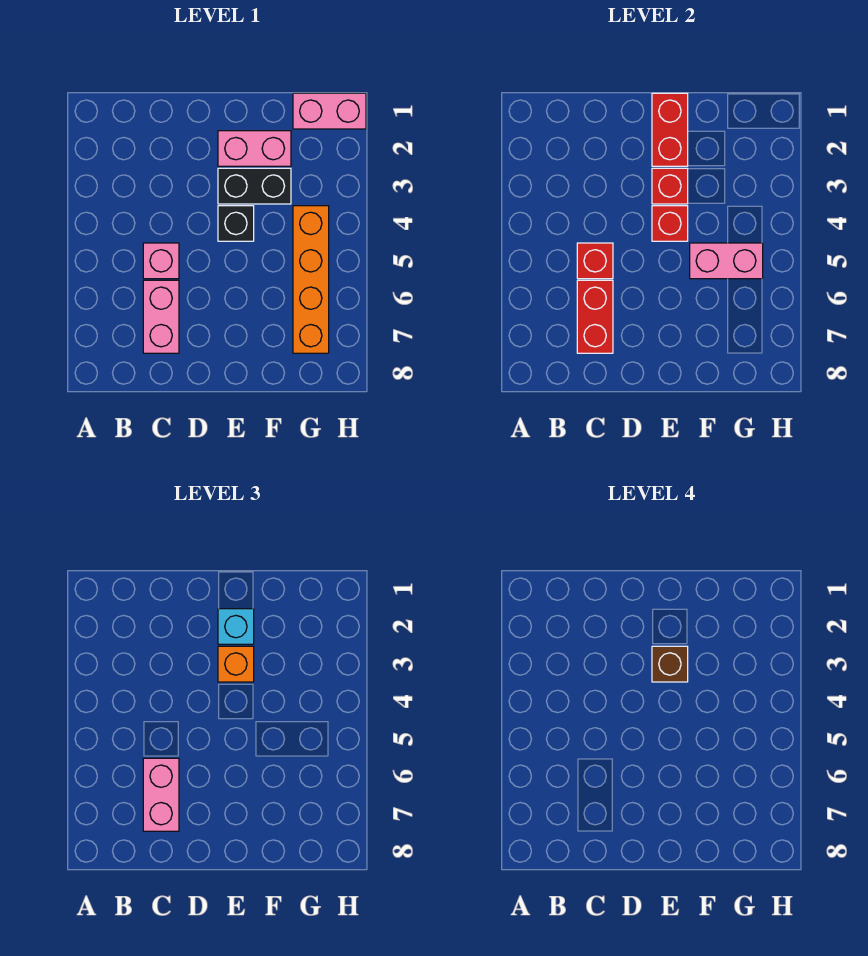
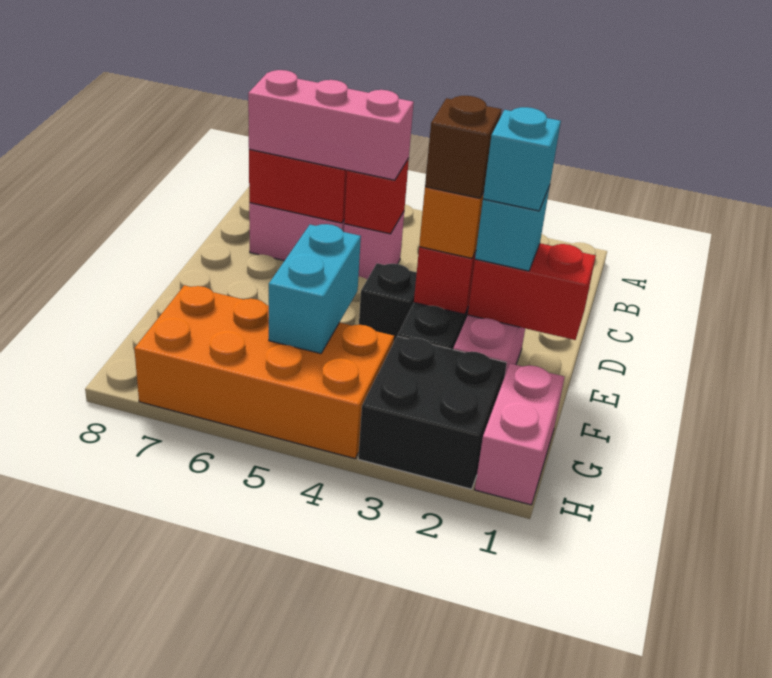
pink 1x2 brick [143,758,179,831] -> pink 1x3 brick [248,70,414,180]
none -> cyan 1x1 brick [483,107,561,211]
red 1x1 brick [652,206,688,241] -> none
pink 1x2 brick [690,243,763,279] -> cyan 1x2 brick [269,224,361,354]
none -> black 2x2 brick [358,336,507,489]
orange 1x4 brick [293,206,329,353] -> orange 2x4 brick [134,285,394,458]

